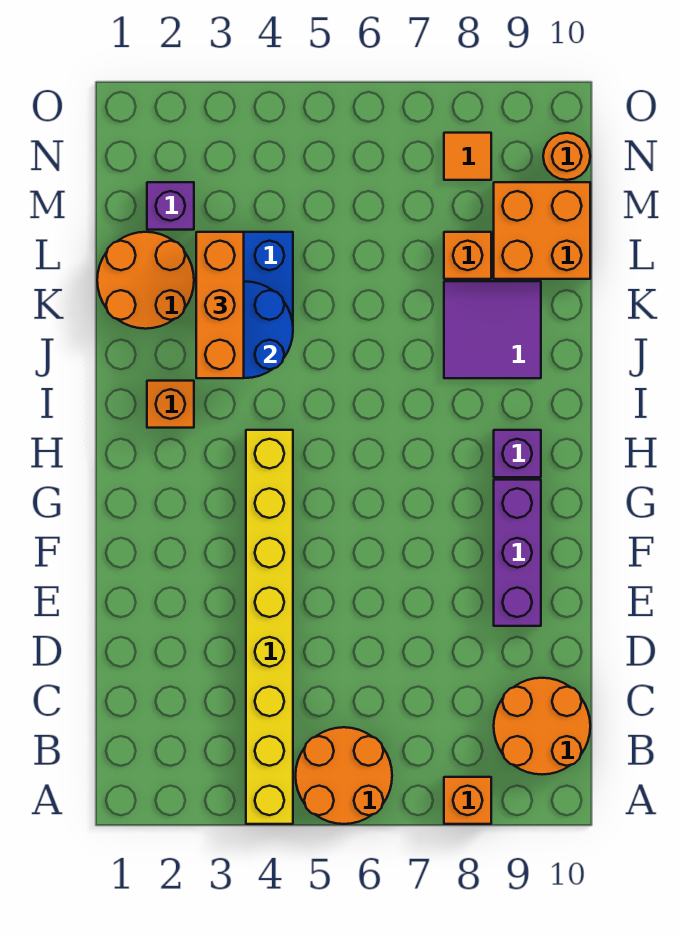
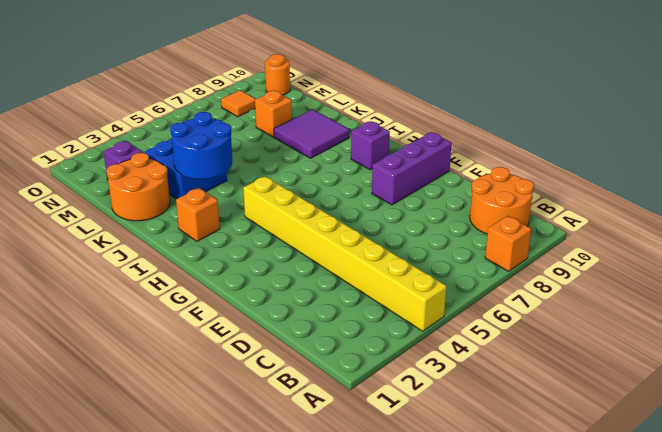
orange 2x2 round brick [296,727,392,824] -> none
purple 1x3 brick [494,480,541,626] -> purple 1x3 brick turned to [372,132,452,205]
orange 1x3 brick [196,232,244,378] -> none
orange 2x2 brick [494,182,590,279] -> none

